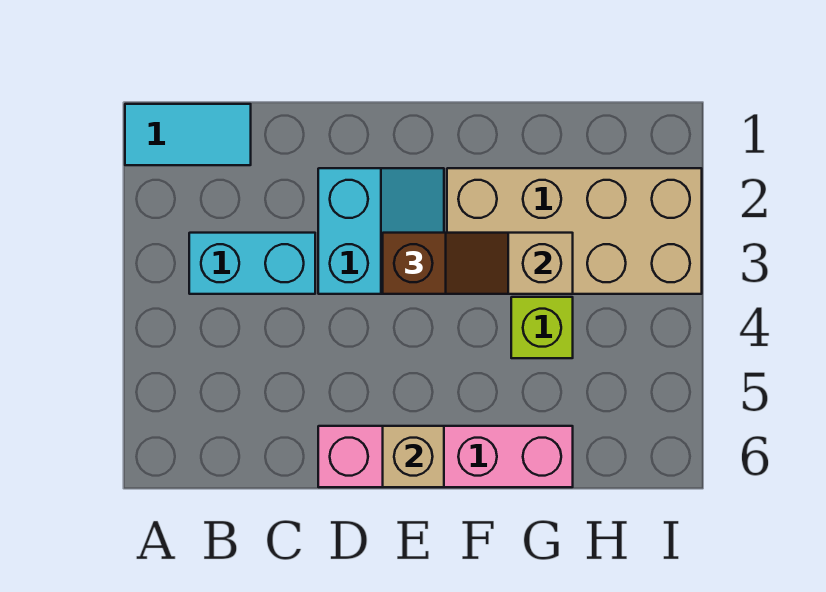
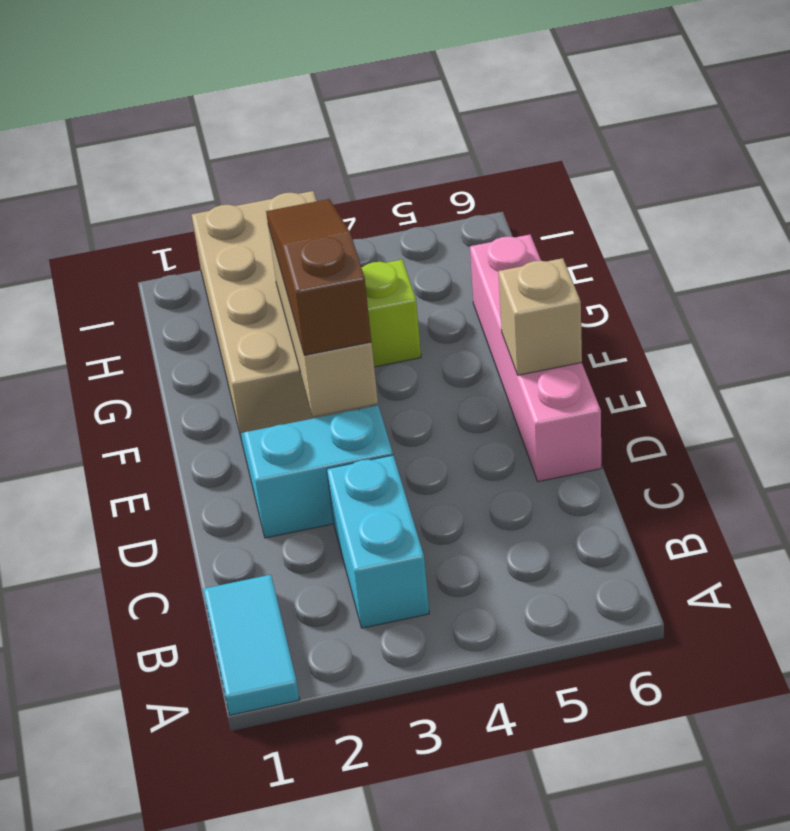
brown 1x2 slope [383,233,508,294] -> brown 1x3 slope [266,199,371,355]

